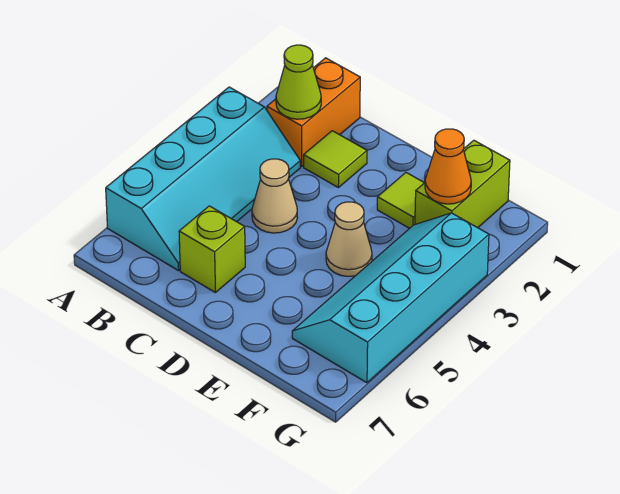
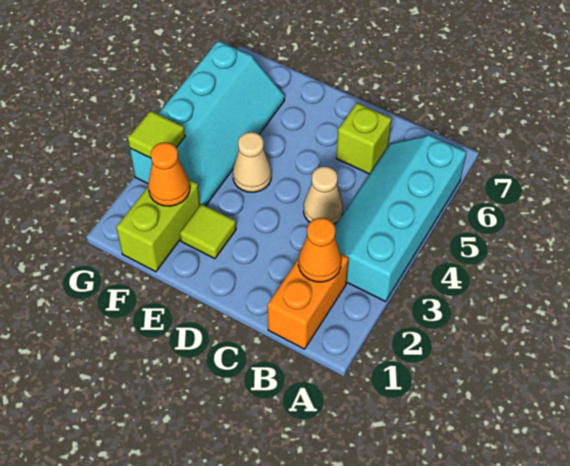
lime 1x1 cone [276,45,321,119] -> orange 1x1 cone [298,218,341,282]
lime 1x1 tile [304,131,367,188] -> lime 1x1 tile moved to [128,111,185,158]

